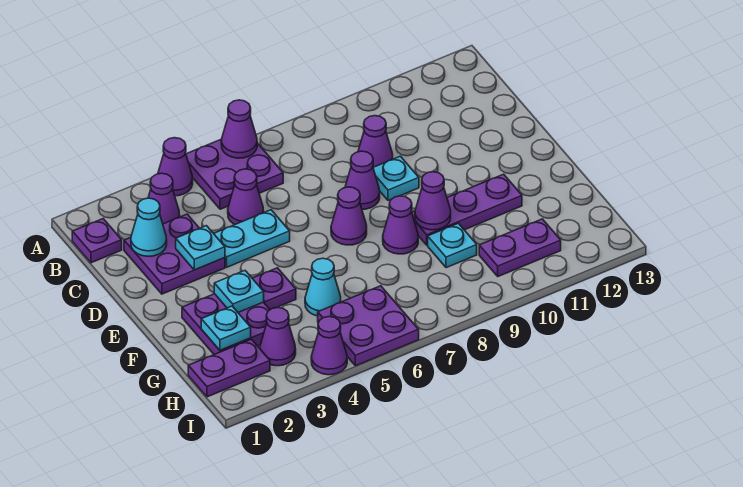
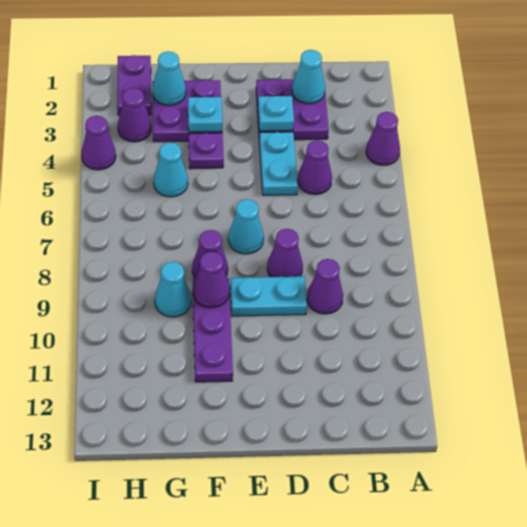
purple 2x2 plate [186,140,283,209] -> none
purple 1x1 cone [221,100,257,158] -> none
purple 1x1 plate [72,219,122,263] -> none
purple 1x1 cone [148,173,180,224] -> none
cyan 1x1 plate [373,156,419,201] -> cyan 1x2 plate [230,276,307,316]
purple 1x1 cone [331,187,367,245] -> cyan 1x1 cone [228,199,264,254]
cyan 1x1 plate [201,306,251,350] -> cyan 1x1 cone [152,51,186,105]
cyan 1x1 plate [428,223,477,268] -> cyan 1x1 cone [155,262,191,317]
purple 2x2 plate [318,286,419,366] -> none
purple 1x2 plate [479,219,561,276] -> none

